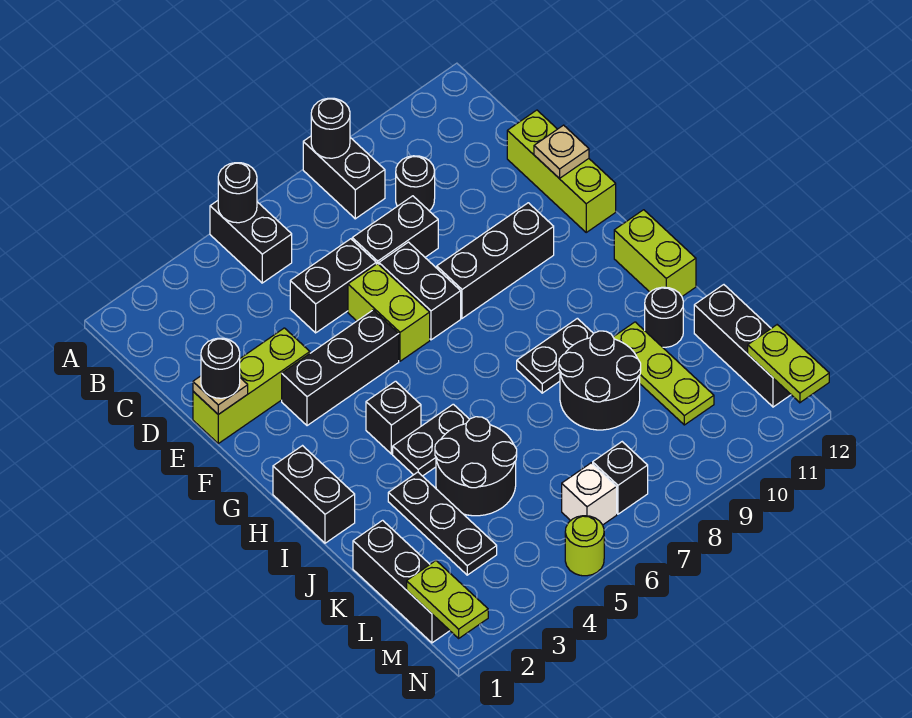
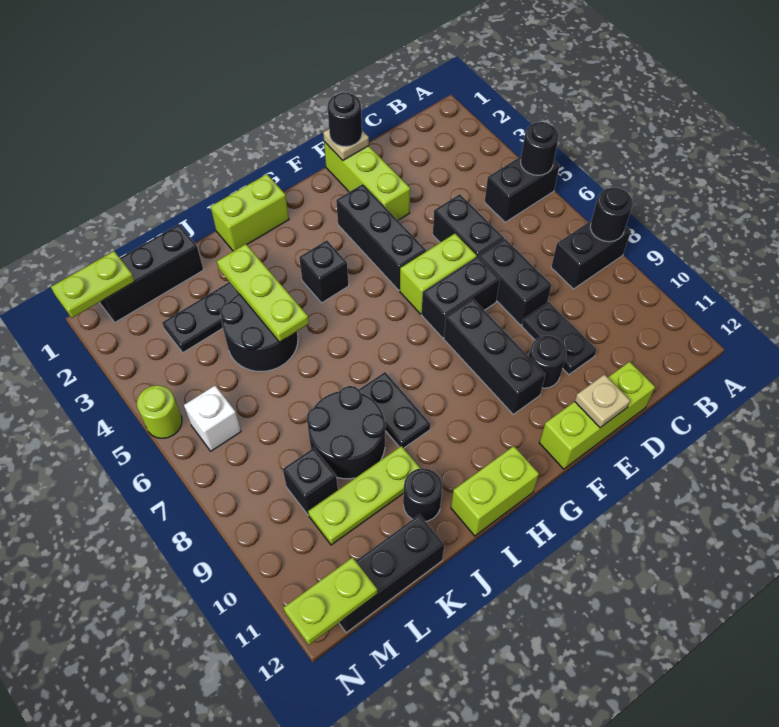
black 1x1 round brick [396,156,435,211] -> black 1x1 round brick moved to [529,336,567,388]
black 1x2 brick [273,446,355,543] -> lime 1x2 brick [211,174,289,251]
black 1x2 plate [393,404,469,476] -> black 1x2 plate moved to [522,302,597,375]
none -> lime 1x3 plate [217,244,309,342]
black 1x1 brick [593,442,648,514] -> black 1x1 brick moved to [283,448,338,515]

